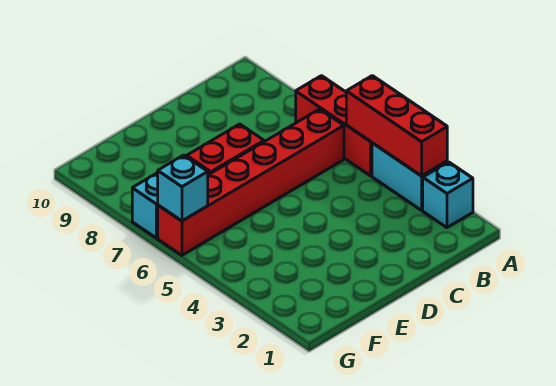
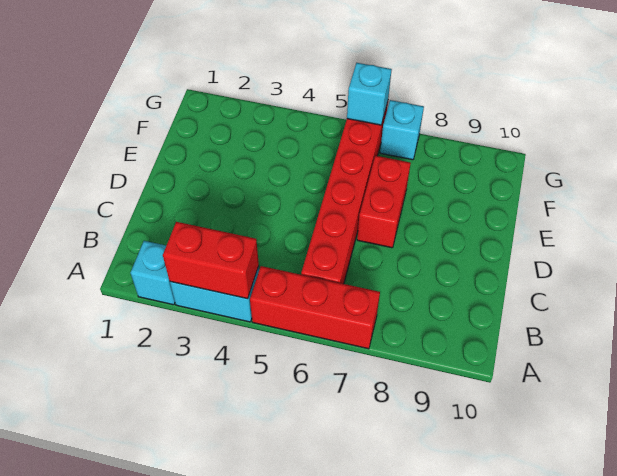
red 1x3 brick [346,76,447,176] -> red 1x2 brick [163,222,259,299]

